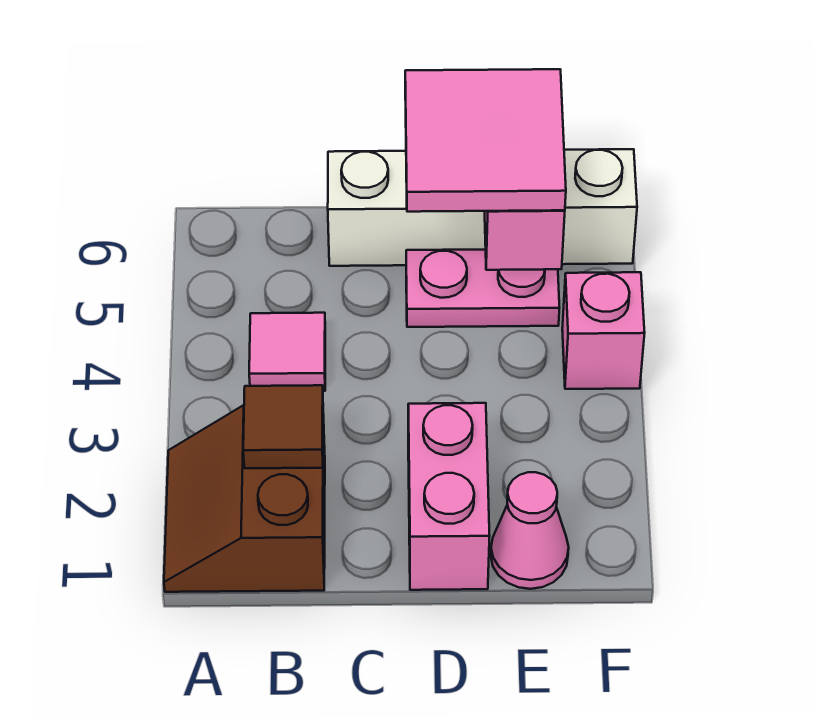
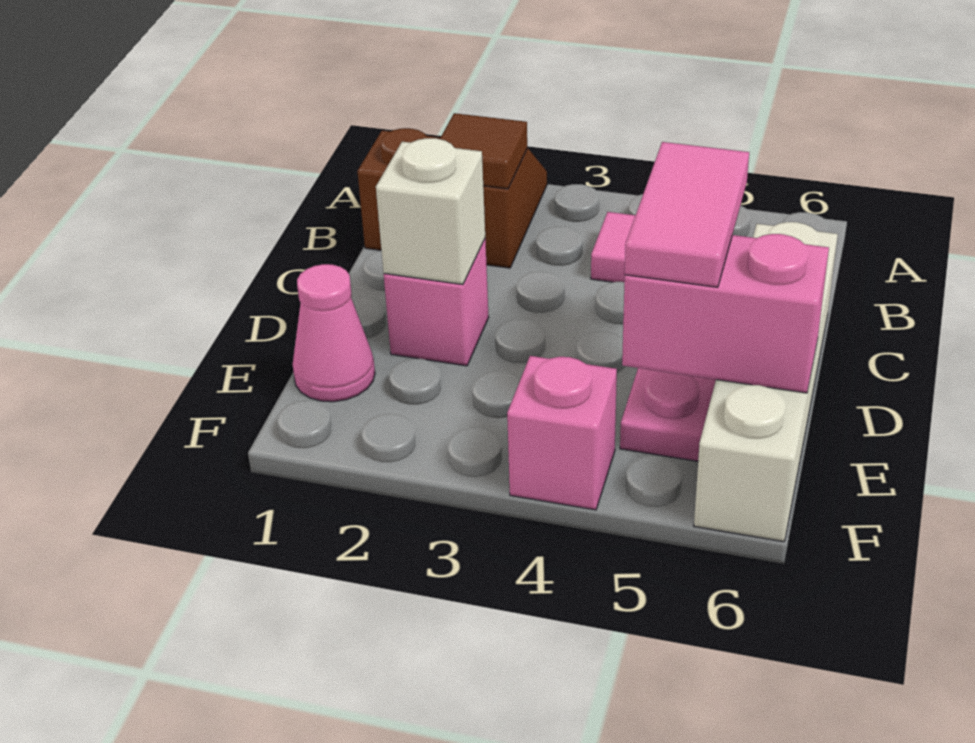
pink 1x2 brick [408,403,490,590] -> pink 1x1 brick [384,240,489,366]
none -> white 1x1 brick [376,138,485,285]
pink 2x2 tile [405,69,566,212] -> pink 1x2 tile [625,142,749,287]

